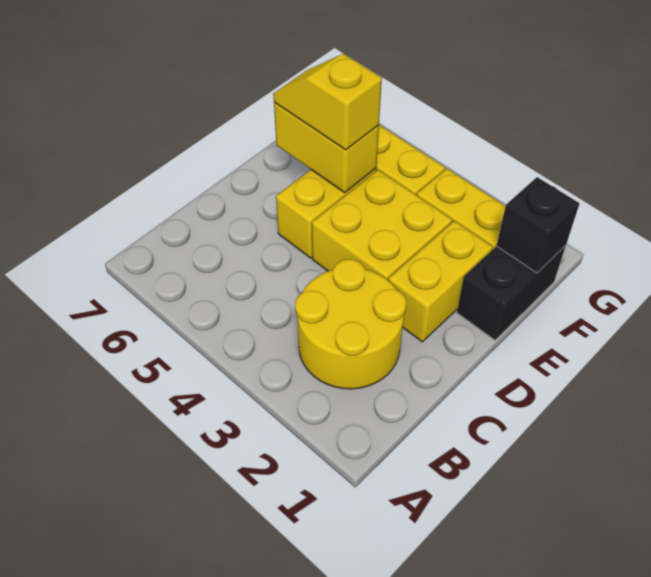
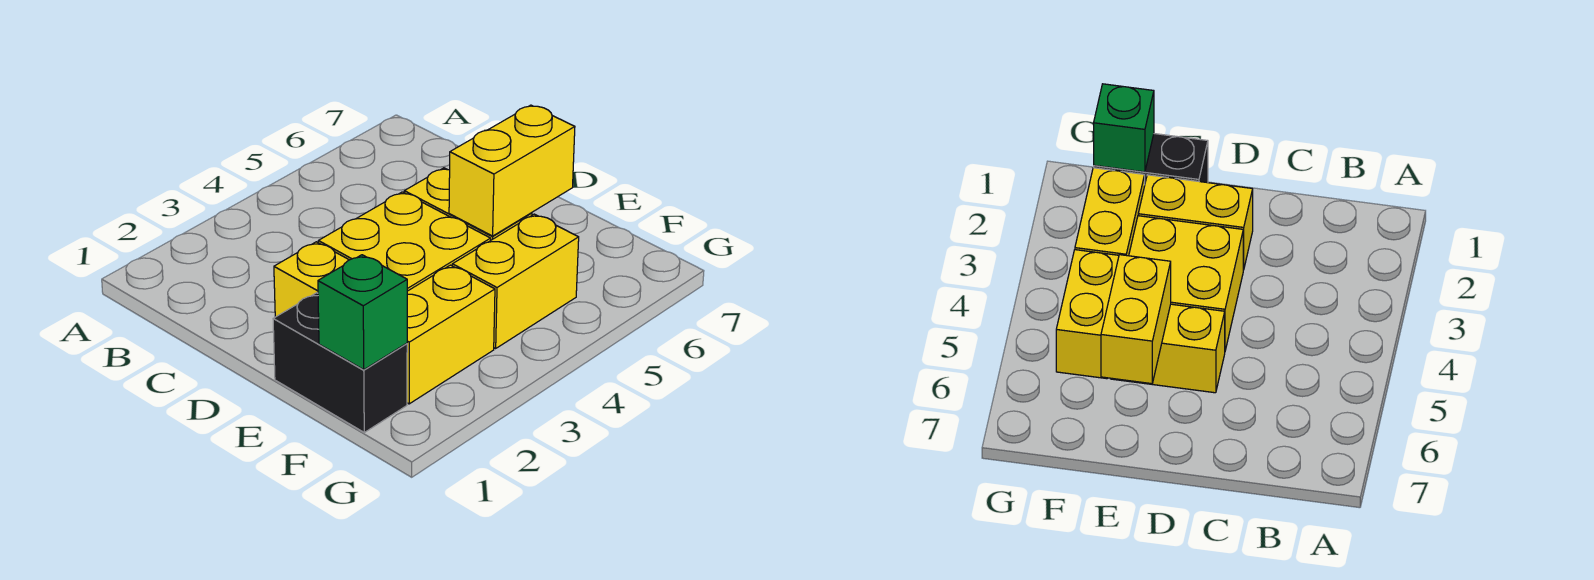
yellow 2x2 round brick [295,259,406,389] -> none
yellow 1x2 slope [273,54,382,150] -> none
black 1x1 brick [497,177,580,273] -> green 1x1 brick [318,255,407,370]

